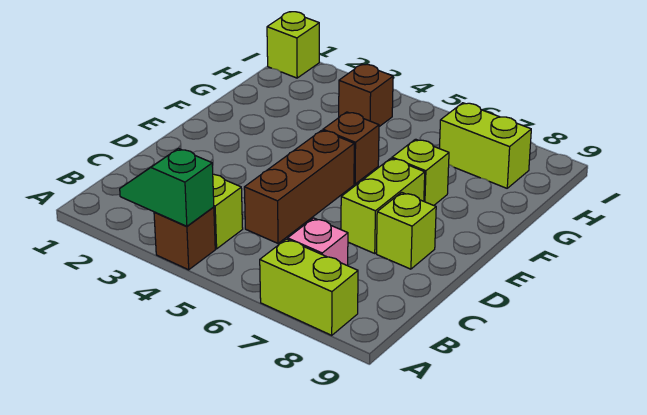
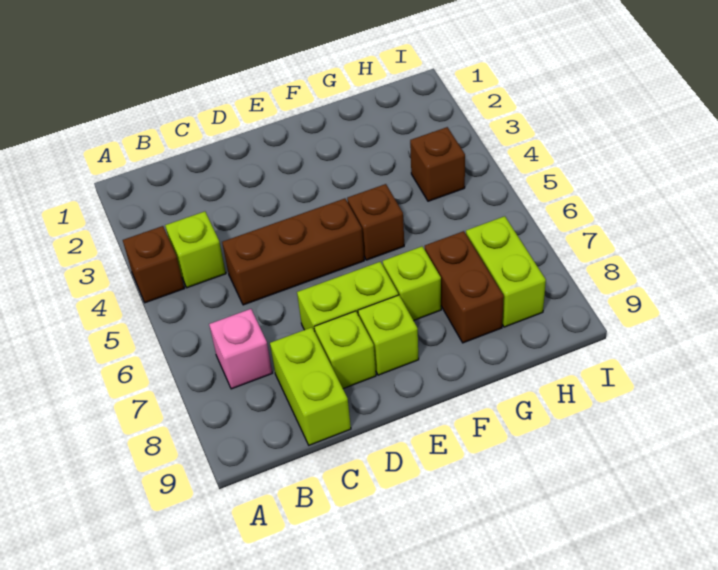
green 1x2 slope [120,149,214,226] -> none
lime 1x2 brick [260,239,358,335] -> lime 1x2 brick moved to [270,327,351,445]
none -> brown 1x2 brick [425,231,504,343]
lime 1x1 brick [267,12,319,78] -> lime 1x1 brick moved to [358,295,419,375]

